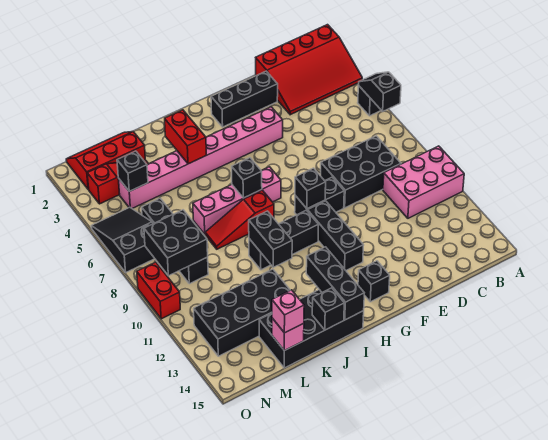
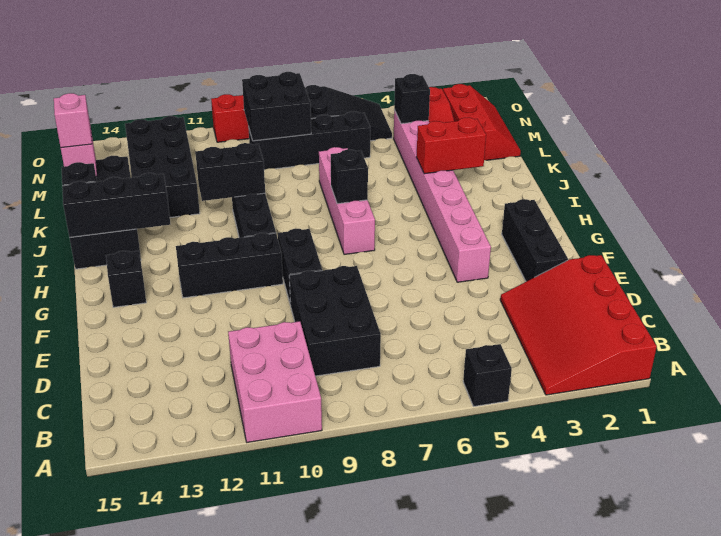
black 1x2 slope [358,72,401,112] -> none
black 1x1 brick [295,168,326,209] -> none
red 1x3 slope [205,190,274,249] -> none

